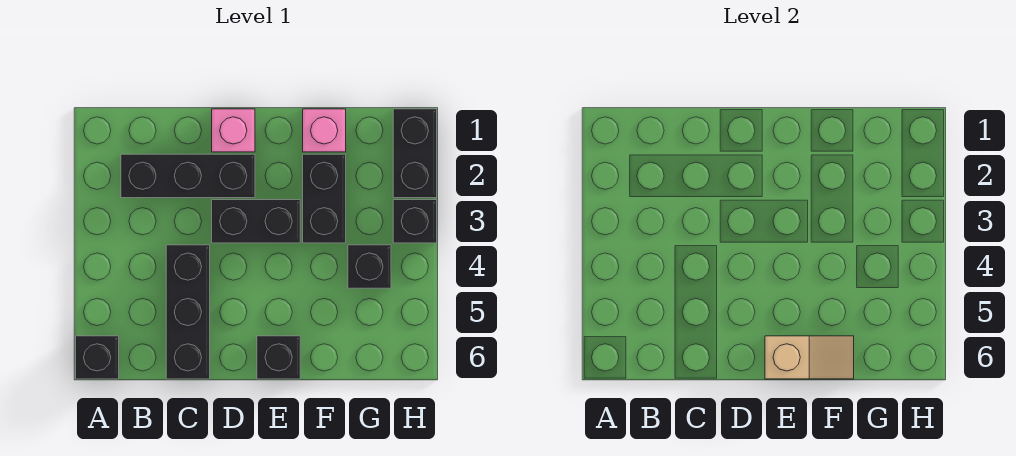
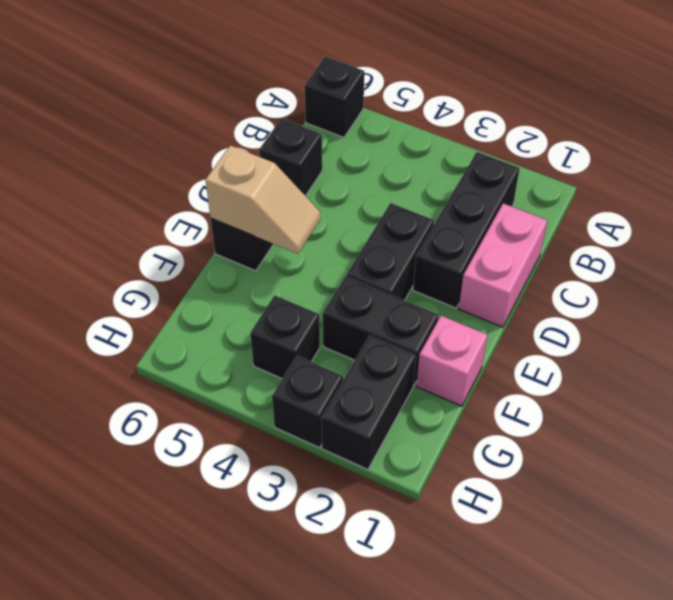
black 1x3 brick [166,245,210,379] -> black 1x1 brick [259,118,322,196]
pink 1x1 brick [212,109,255,152] -> pink 1x2 brick [459,203,547,327]
tan 1x2 slope [765,336,854,379] -> tan 1x2 slope turned to [206,146,321,254]
black 1x2 brick [393,109,437,198] -> black 1x2 brick turned to [321,335,416,469]

